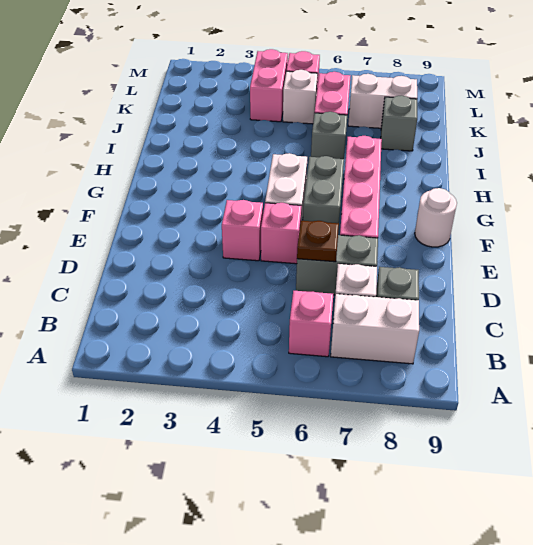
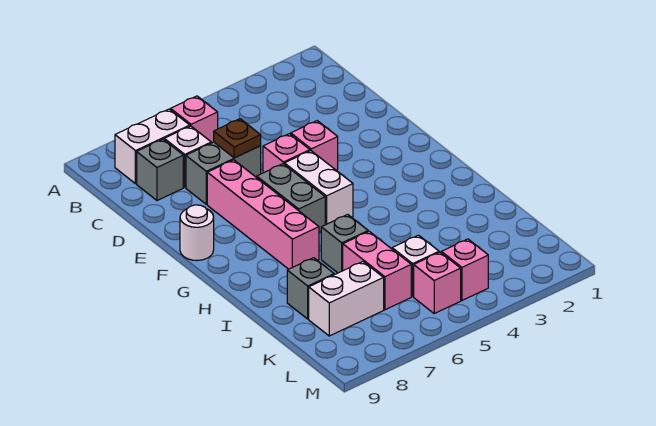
pink 1x2 brick [250,49,288,122] -> pink 1x1 brick [441,239,488,300]

